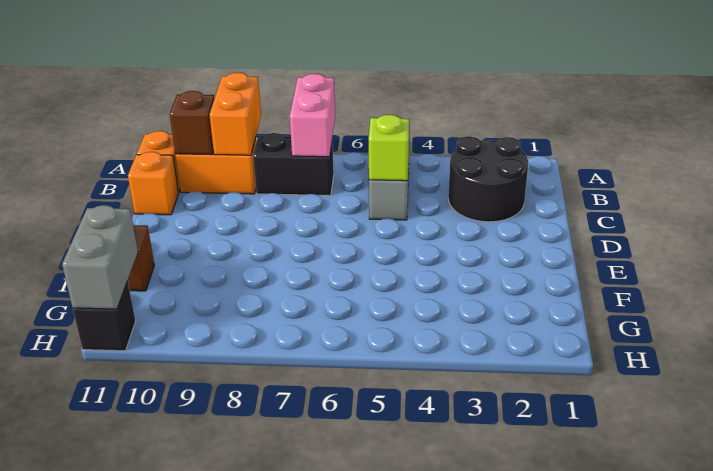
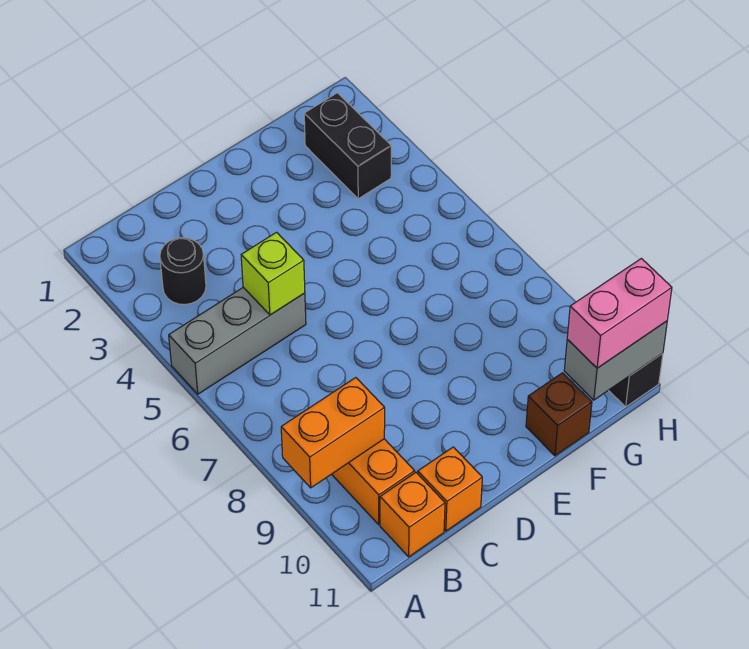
pink 1x2 brick [290,74,335,157] -> pink 1x2 brick moved to [567,258,672,368]
black 2x2 round brick [448,136,528,222] -> black 1x1 round brick [160,238,206,305]
black 1x2 brick [253,133,334,196] -> black 1x2 brick moved to [304,93,391,199]
brown 1x1 brick [170,91,214,155] -> none

